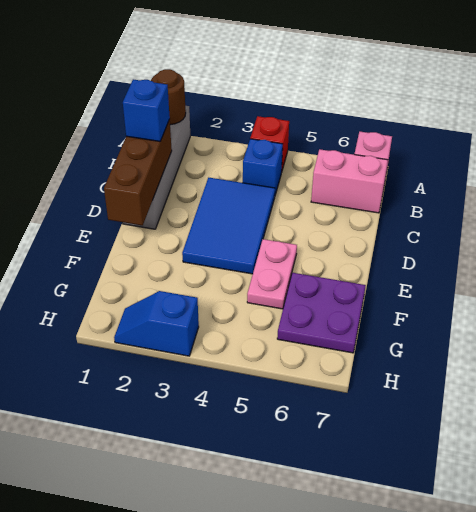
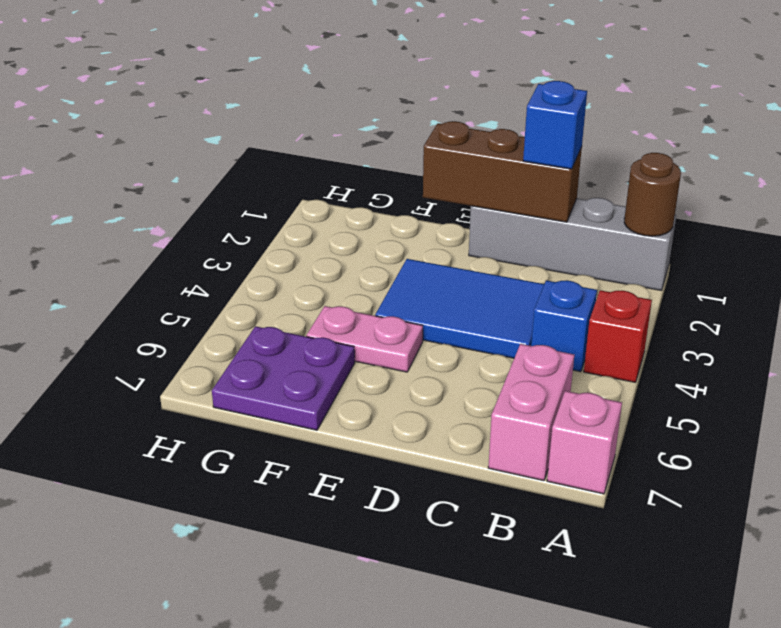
blue 1x2 slope [114,291,199,356] -> none

